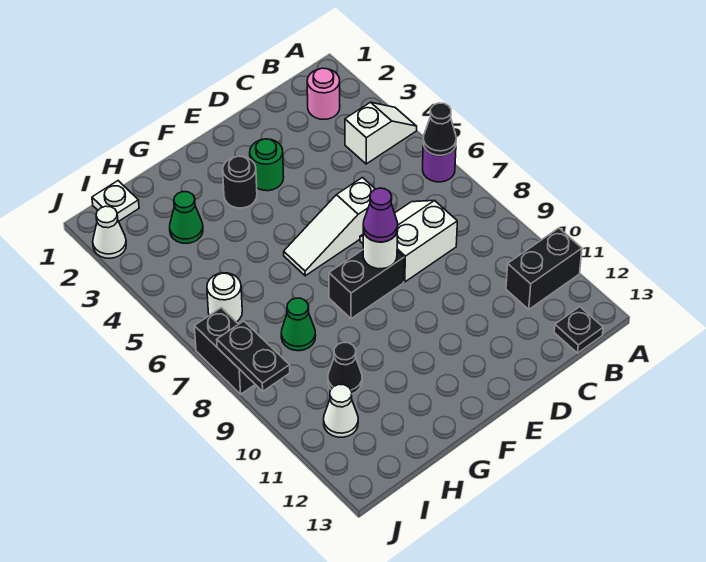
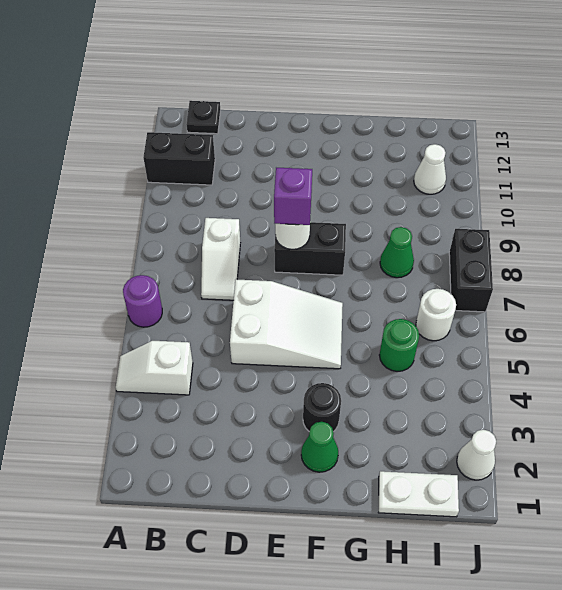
black 1x1 cone [423,103,456,155] -> none
pink 1x1 round brick [307,68,340,119] -> none
white 2x2 slope [360,201,457,282] -> white 1x2 slope [201,218,240,300]
white 1x3 slope [284,178,375,276] -> white 2x3 slope [230,279,343,369]
green 1x1 round brick [250,139,284,191] -> green 1x1 round brick moved to [379,319,419,371]
purple 1x1 cone [363,188,398,242] -> purple 1x1 brick [274,168,312,225]
green 1x1 cone [170,192,203,243] -> green 1x1 cone moved to [301,422,338,472]
black 1x1 cone [328,342,362,394] -> none
white 1x1 plate [92,181,139,221] -> white 1x2 plate [378,471,459,517]
black 1x2 plate [217,321,290,391] -> none

